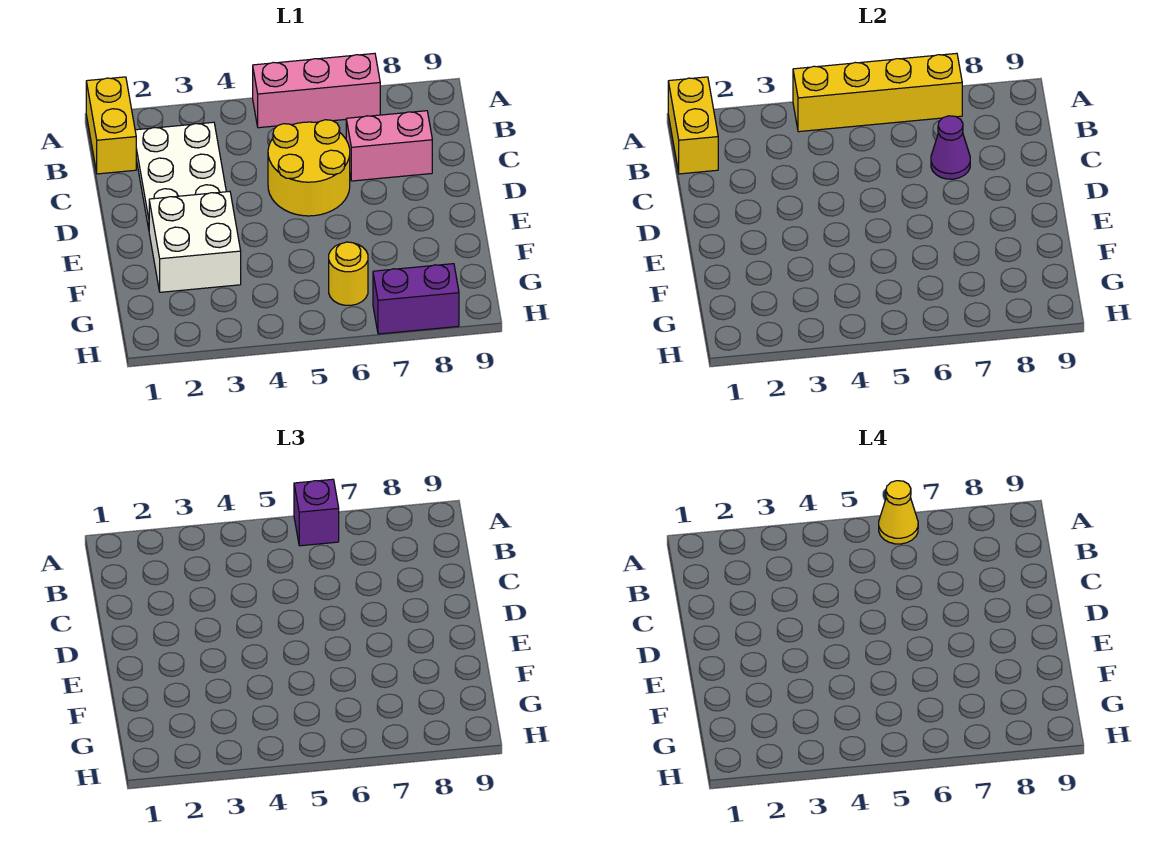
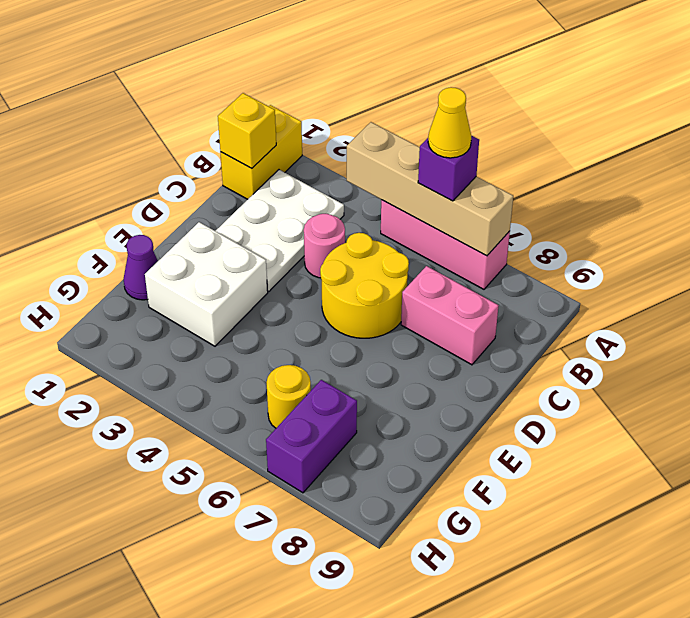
yellow 1x2 brick [668,77,718,174] -> yellow 1x1 brick [218,93,276,168]
yellow 1x4 brick [793,53,962,132] -> tan 1x4 brick [347,122,513,256]
none -> pink 1x1 round brick [304,214,345,278]
purple 1x1 cone [931,116,970,179] -> purple 1x1 cone moved to [124,235,158,300]
purple 1x2 brick [373,264,459,334] -> purple 1x2 brick turned to [266,380,357,493]

